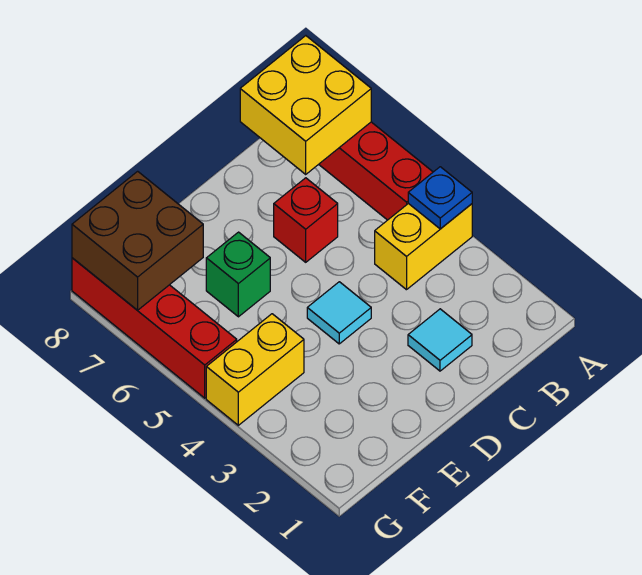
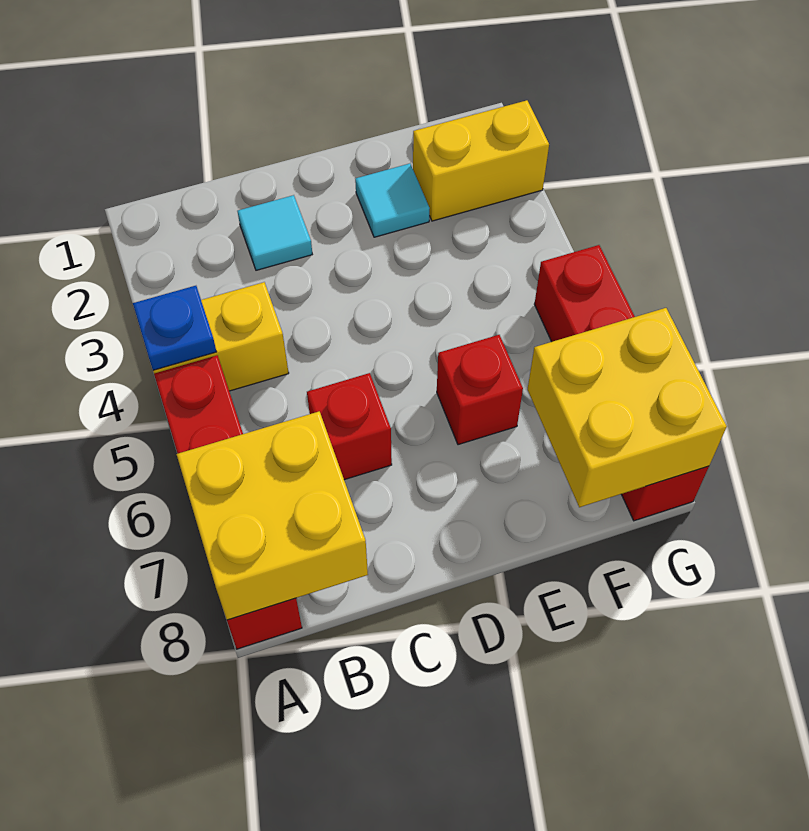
cyan 1x1 tile [307,282,371,344] -> cyan 1x1 tile moved to [355,164,430,237]
green 1x1 brick [206,232,270,317] -> red 1x1 brick [437,335,523,445]
yellow 1x2 brick [206,314,304,425] -> yellow 1x2 brick moved to [413,100,549,221]
brown 2x2 brick [72,171,203,310] -> yellow 2x2 brick [528,308,727,507]

